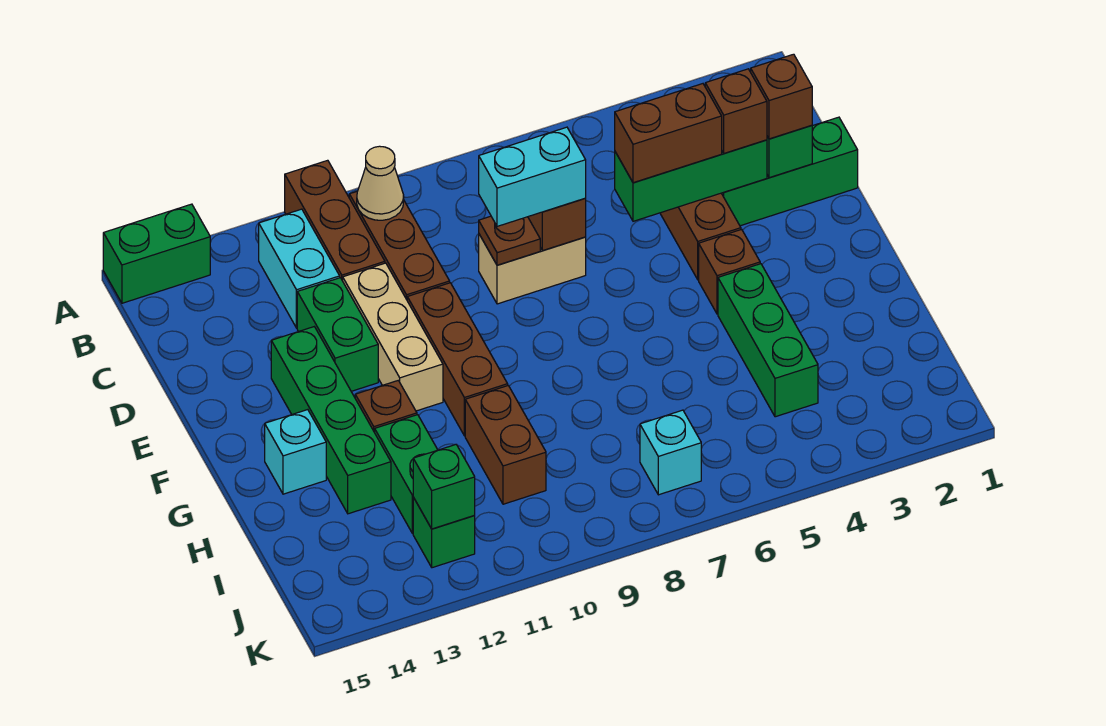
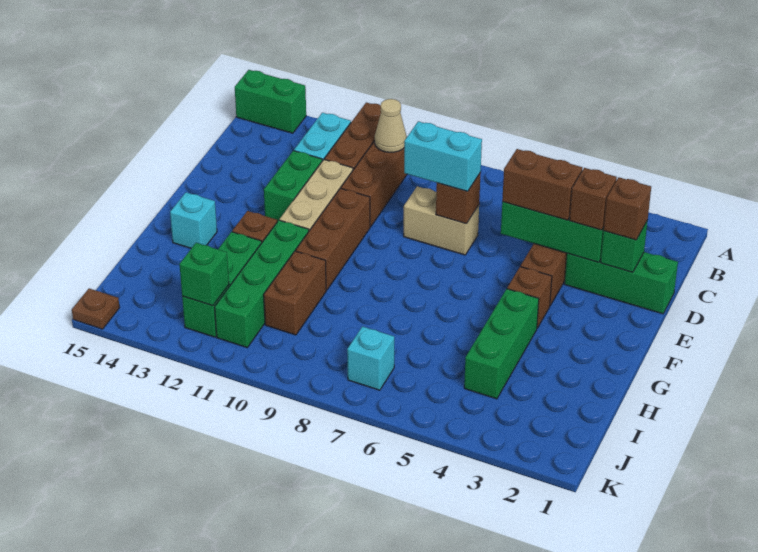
brown 1x1 plate [479,216,540,265] -> brown 1x1 plate moved to [72,288,120,329]
green 1x4 brick [271,327,391,514] -> green 1x4 brick moved to [215,220,309,347]

